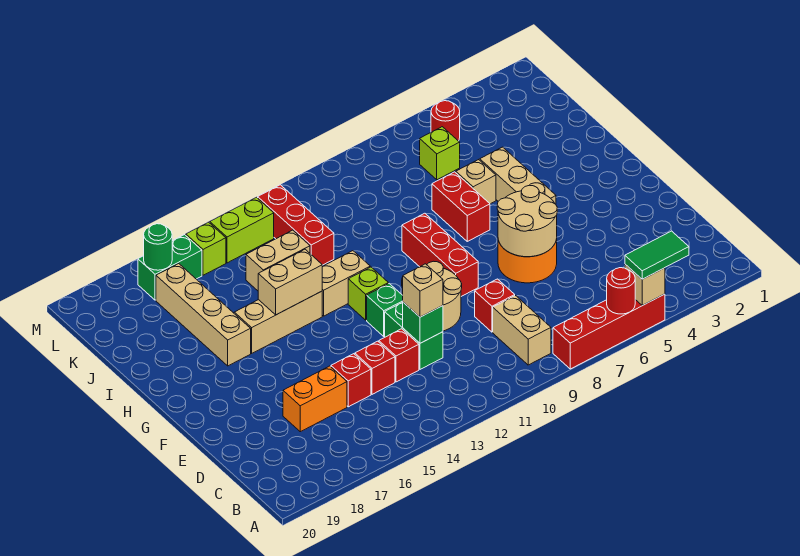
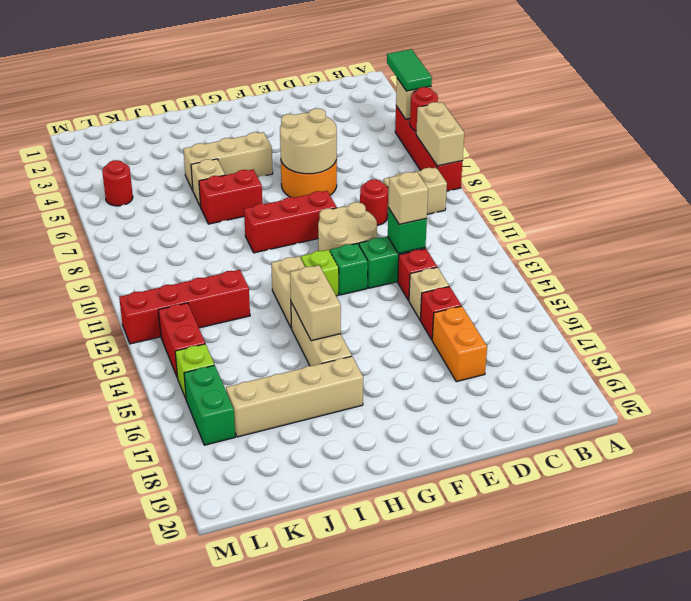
red 1x1 brick [475,279,515,332] -> red 1x1 round brick [360,179,388,225]
red 1x1 brick [355,341,395,394] -> tan 1x1 brick [409,267,449,320]
red 1x3 brick [258,185,334,265] -> red 1x4 brick [119,270,250,344]
tan 1x2 brick [246,230,310,291] -> tan 1x2 brick moved to [416,102,464,166]
lime 1x1 brick [420,127,460,180] -> none
lime 1x2 brick [210,197,274,263] -> red 1x2 brick [158,303,205,378]
green 1x1 round brick [144,224,172,270] -> none

